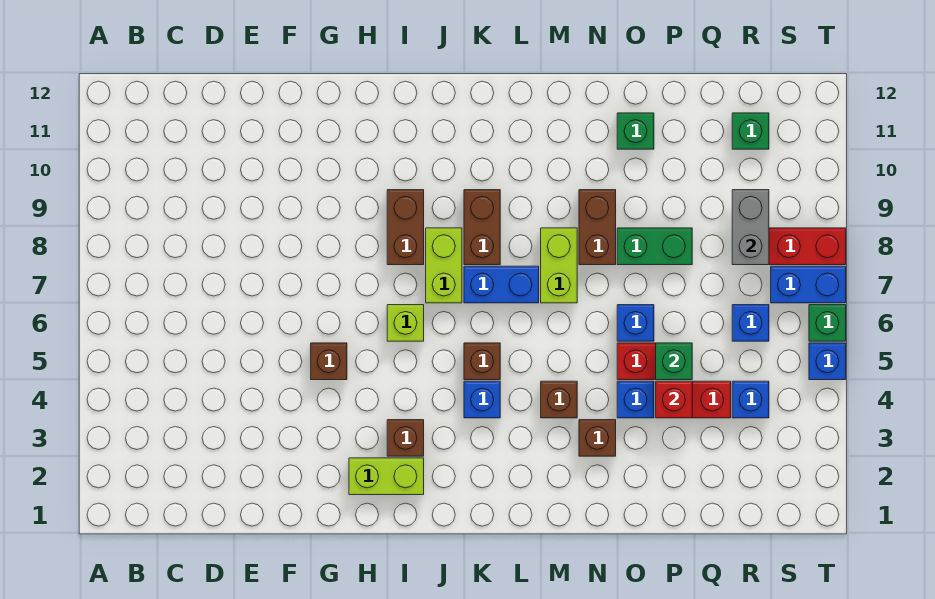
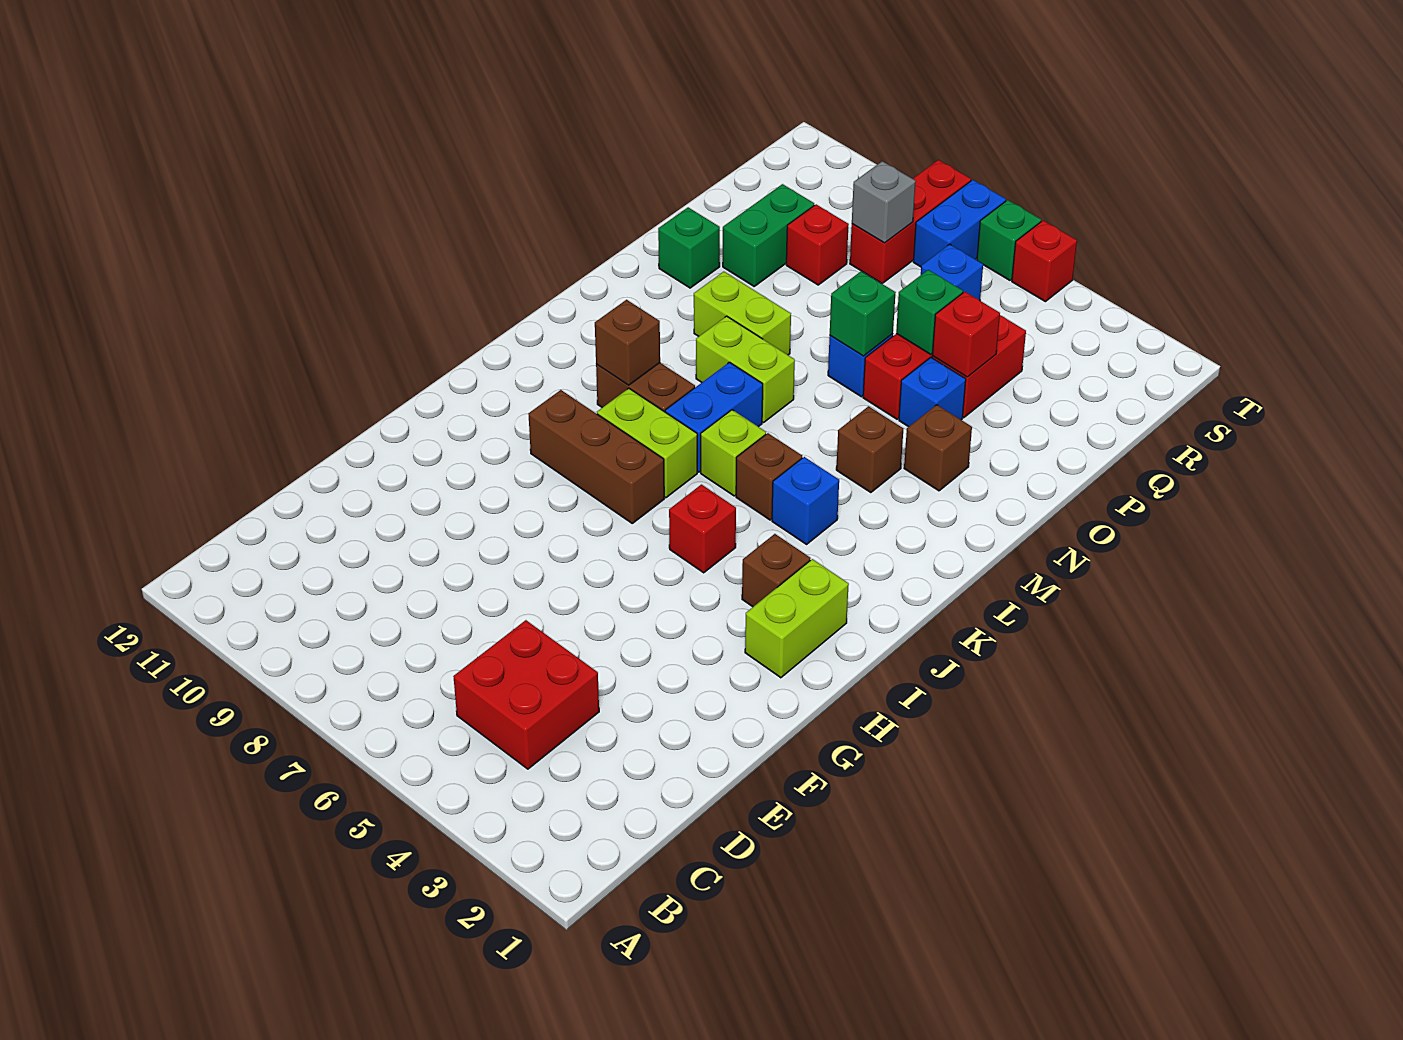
none -> red 2x2 brick [453,620,599,769]
brown 1x1 brick [311,343,347,380] -> brown 1x1 brick moved to [595,300,660,385]
none -> red 1x1 brick [669,485,736,573]
lime 1x1 brick [387,305,424,341] -> lime 1x1 brick moved to [701,410,766,496]
brown 1x2 brick [387,190,424,265] -> brown 1x3 brick [528,390,664,523]
brown 1x2 brick [579,190,616,265] -> lime 1x2 brick [694,272,791,355]
green 1x2 brick [617,228,692,265] -> green 1x2 brick moved to [723,184,814,286]
none -> red 1x1 brick [786,204,849,285]
blue 1x1 brick [732,381,769,418] -> none
grey 1x2 brick [732,190,769,265] -> grey 1x1 brick [852,161,916,243]
green 1x1 brick [732,113,769,149] -> green 1x1 brick moved to [830,271,896,356]
blue 1x1 brick [809,343,846,380] -> red 1x1 brick [1012,221,1077,302]

